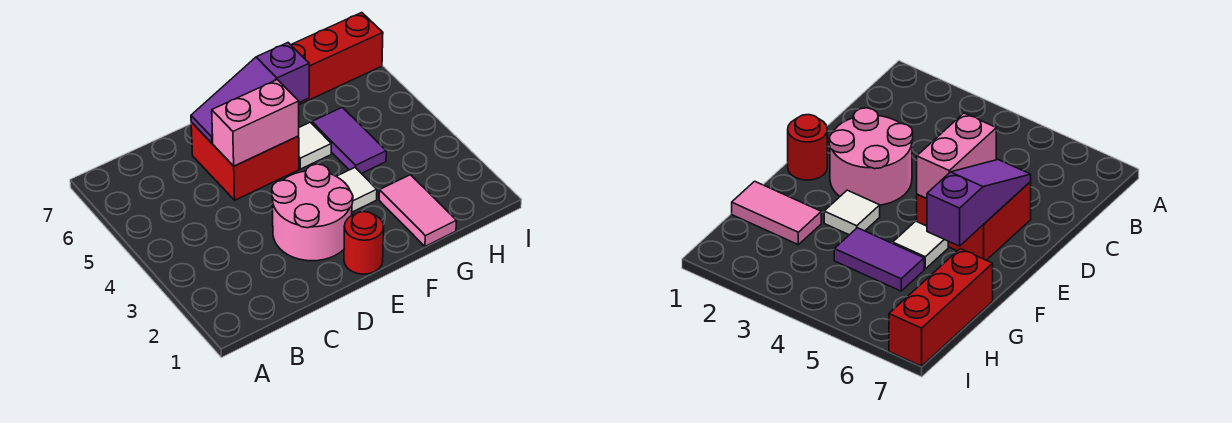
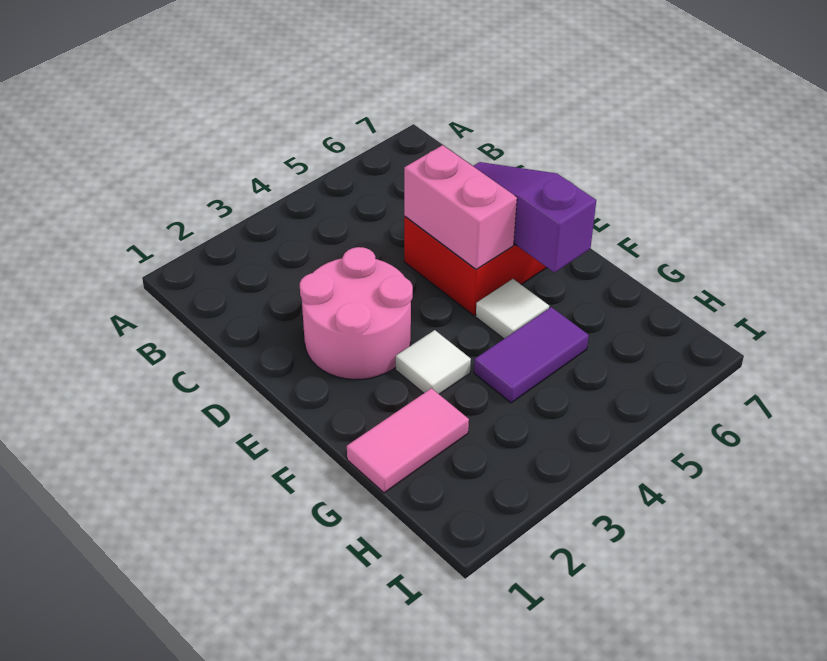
red 1x1 round brick [344,212,384,274] -> none
red 1x3 brick [291,13,383,105] -> none

